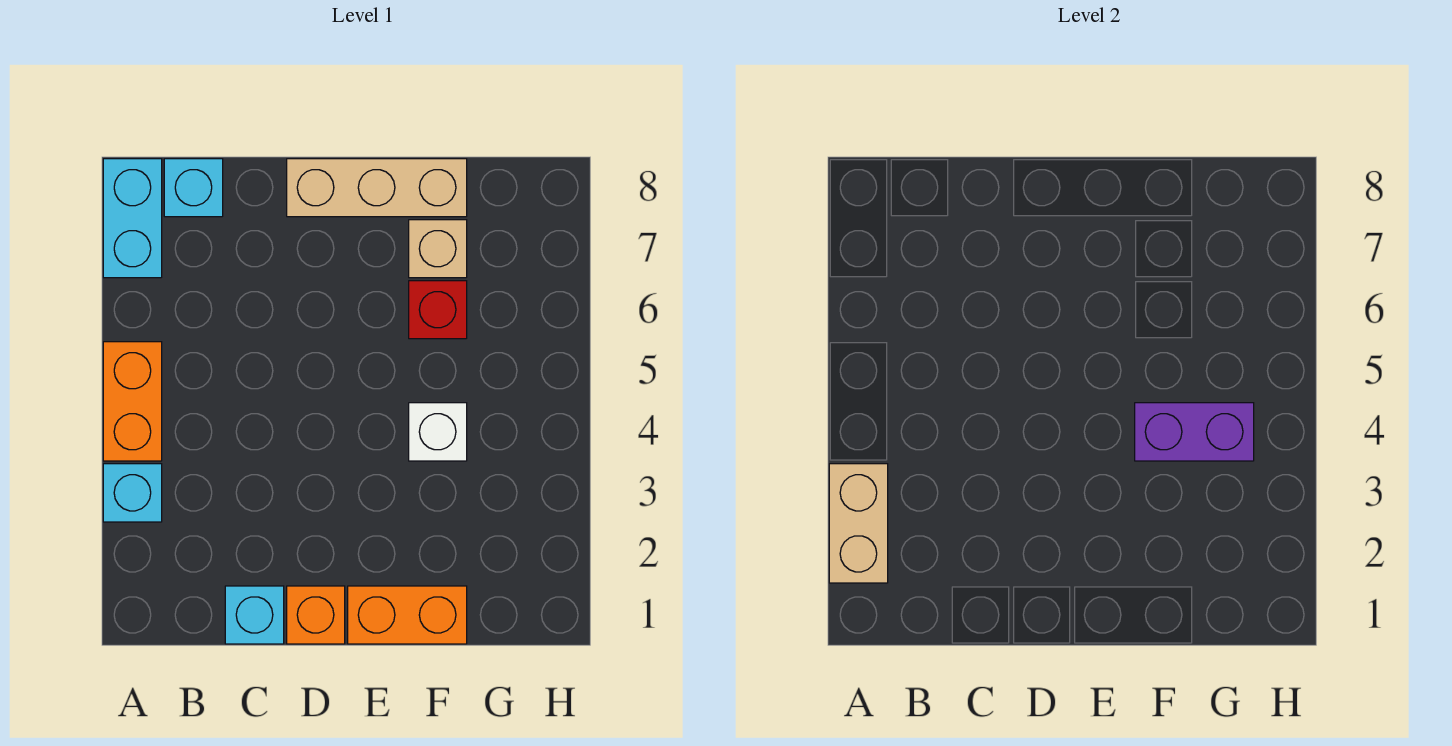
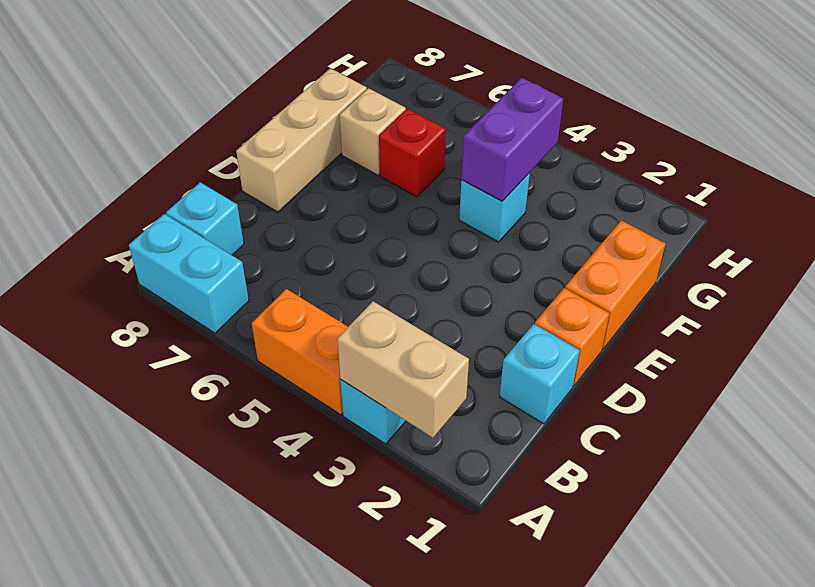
white 1x1 brick [409,403,467,461] -> cyan 1x1 brick [459,173,530,242]

